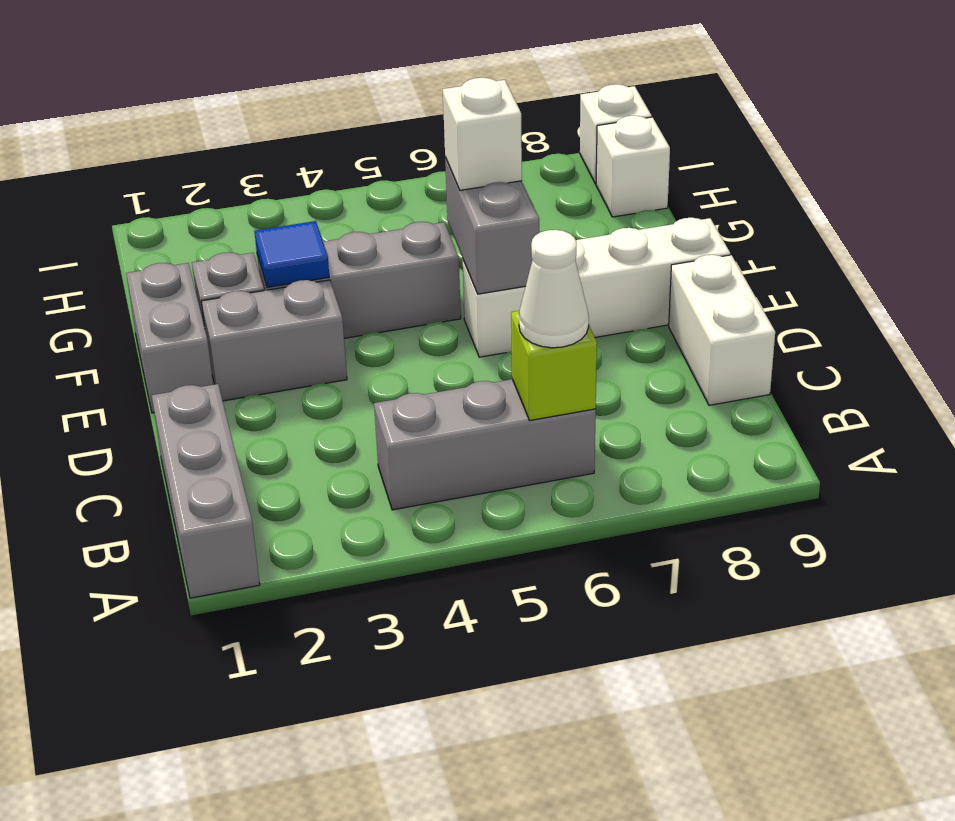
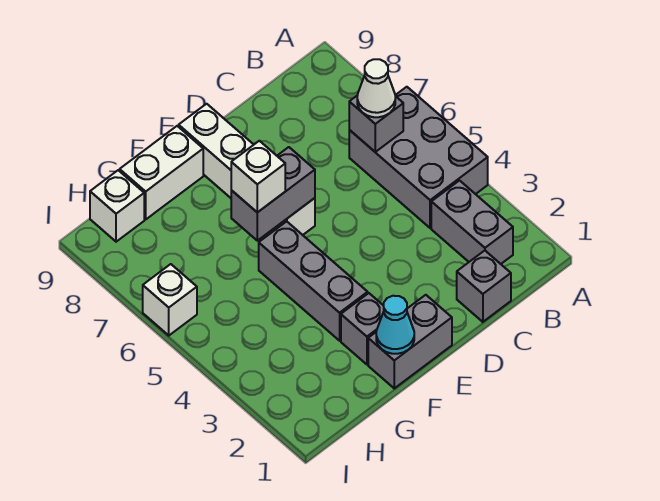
grey 1x3 brick [152,384,260,598] -> grey 1x1 brick [457,251,511,322]
grey 1x3 brick [374,379,596,510] -> grey 2x3 brick [349,87,488,228]
lime 1x1 brick [511,311,597,420] -> grey 1x1 brick [349,95,403,152]
white 1x2 brick [669,255,775,405] -> white 1x2 brick moved to [120,126,203,219]
grey 1x2 brick [201,280,347,401] -> grey 1x2 brick moved to [431,181,513,264]
none -> cyan 1x1 cone [376,296,414,354]
blue 1x1 tile [255,221,329,287] -> none
white 1x1 brick [580,84,652,184] -> white 1x1 brick moved to [143,264,197,335]

